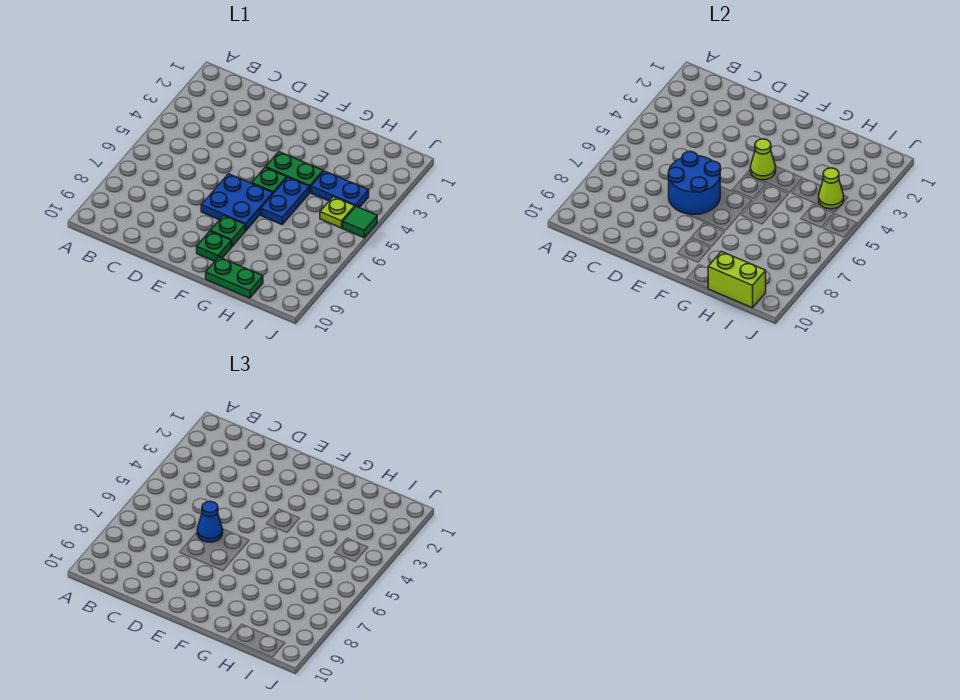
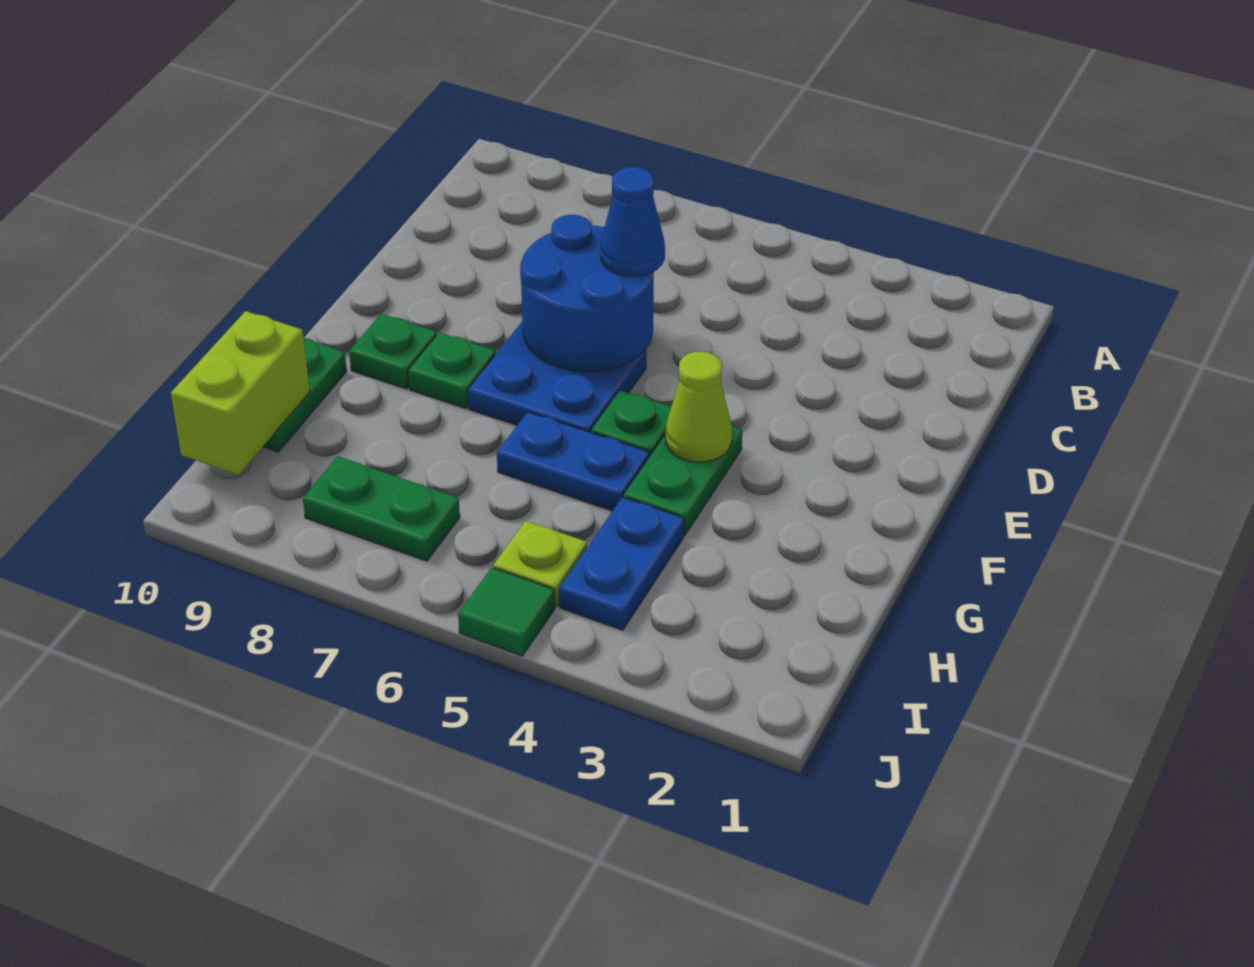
lime 1x1 cone [819,168,844,209] -> none
none -> green 1x2 plate [303,456,460,561]

